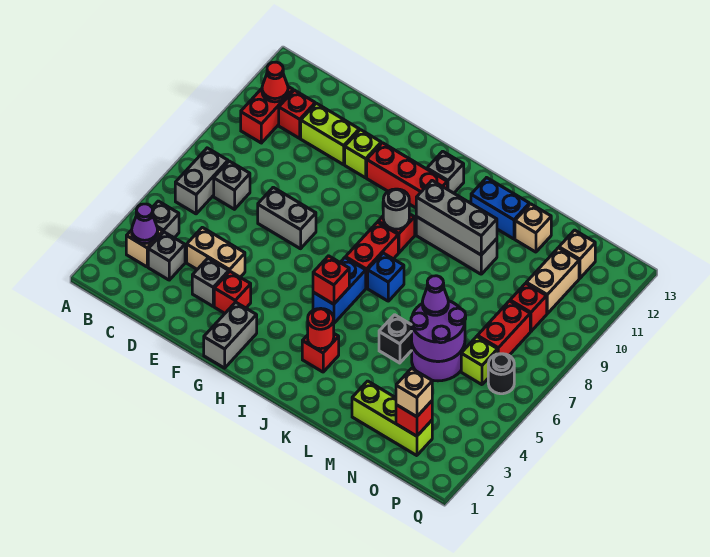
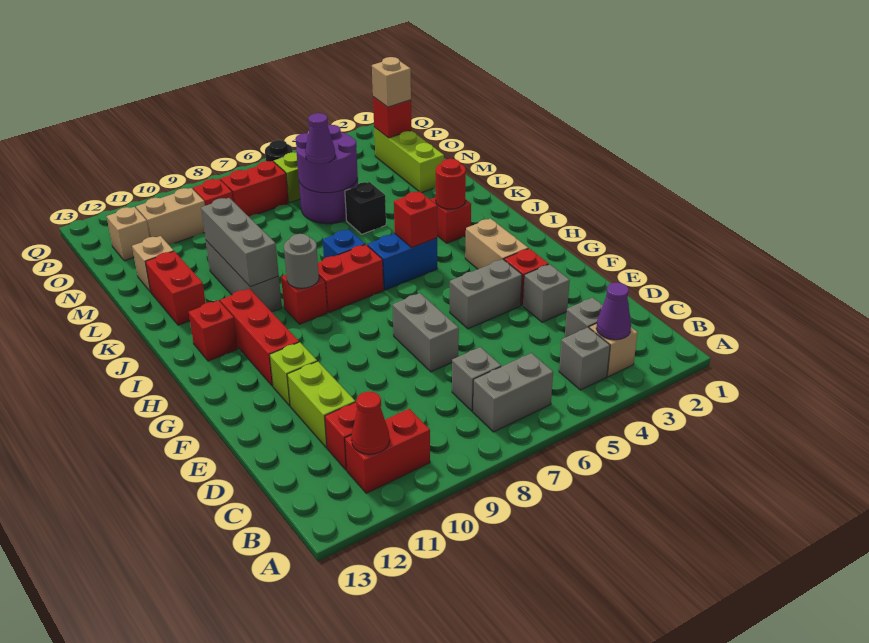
tan 1x2 brick [187,227,245,277] -> tan 1x2 brick moved to [465,219,528,269]
grey 1x2 brick [204,302,257,368] -> grey 1x2 brick moved to [450,259,522,329]
grey 1x1 brick [427,151,464,193] -> red 1x1 brick [189,300,238,361]
blue 1x2 brick [471,178,529,239] -> red 1x2 brick [146,251,206,325]

